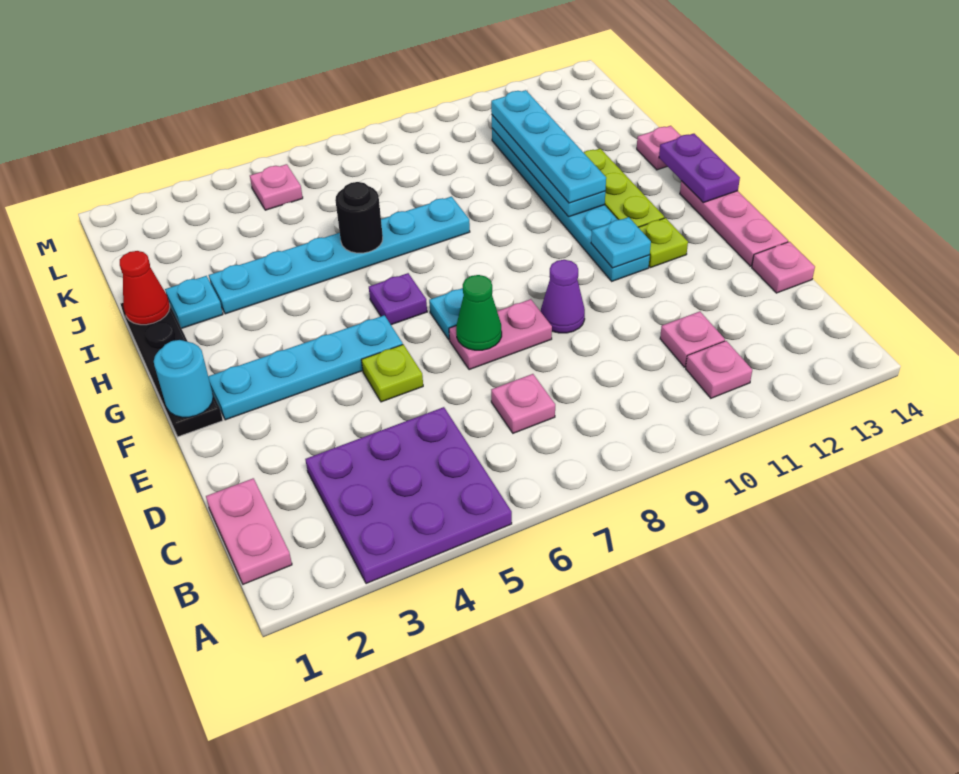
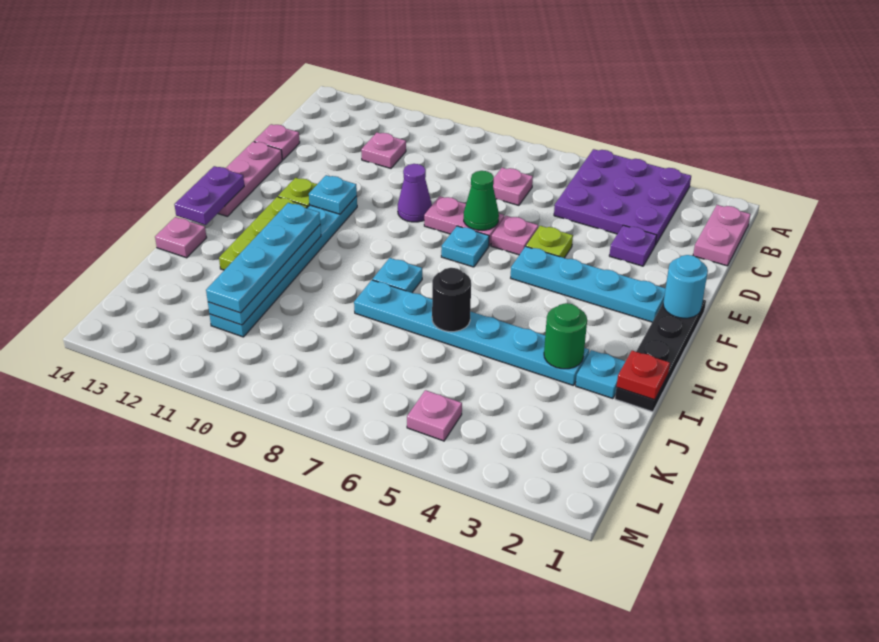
pink 1x1 plate [686,341,752,398] -> pink 1x1 plate moved to [491,216,538,255]
purple 1x1 plate [369,273,427,325] -> purple 1x1 plate moved to [609,225,657,266]
none -> cyan 1x1 plate [373,258,422,293]
red 1x1 cone [120,251,170,325] -> red 1x1 plate [617,351,670,400]
none -> green 1x1 round brick [544,303,587,369]

